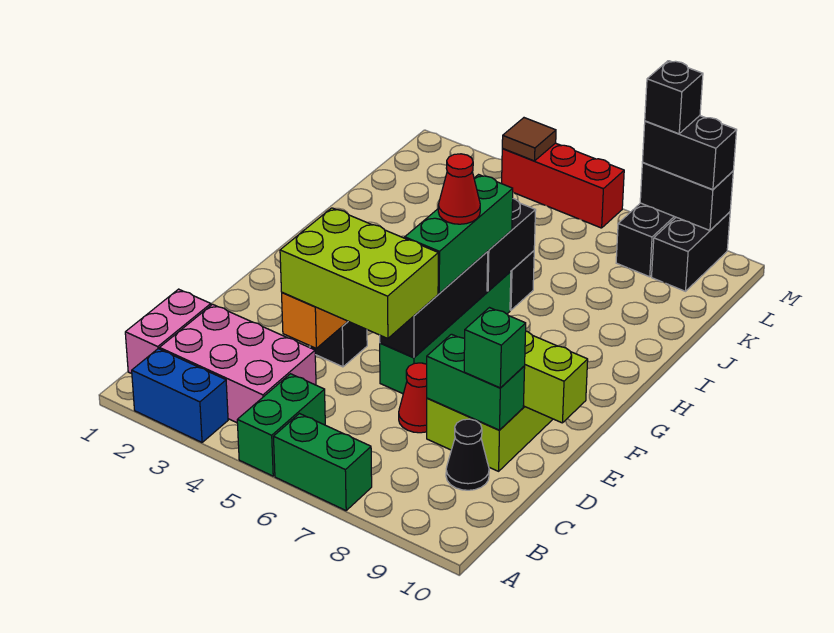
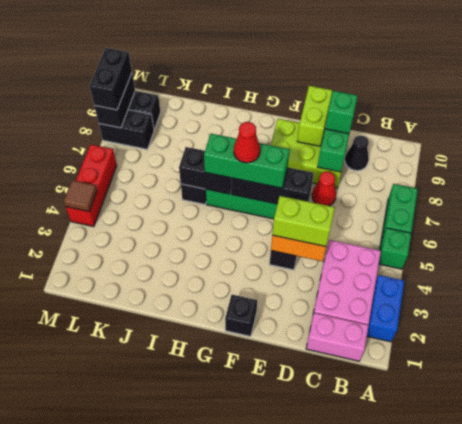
green 1x2 brick [237,374,325,476] -> green 1x1 brick [379,228,411,269]
lime 2x3 brick [280,208,438,339] -> lime 1x2 brick [272,196,335,247]
black 1x1 brick [645,61,703,134] -> black 1x1 brick moved to [225,295,257,336]

